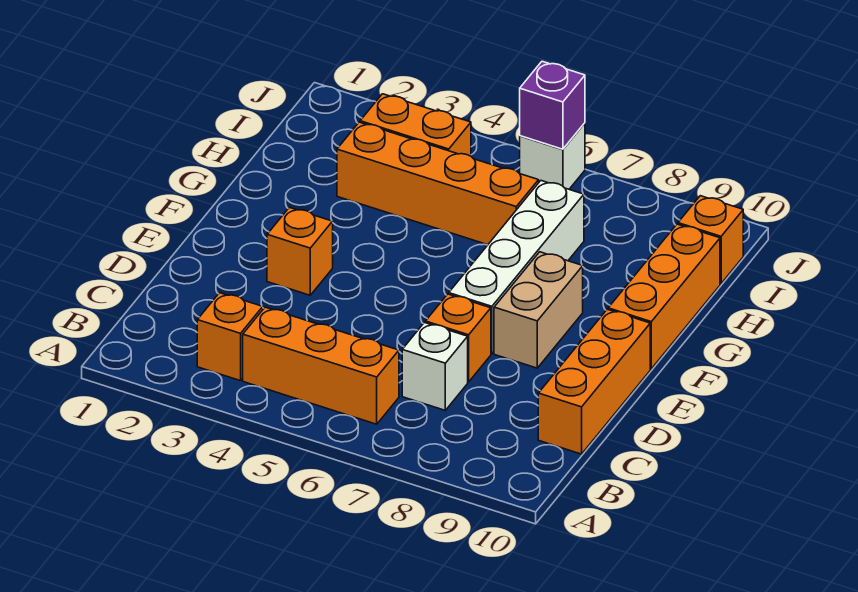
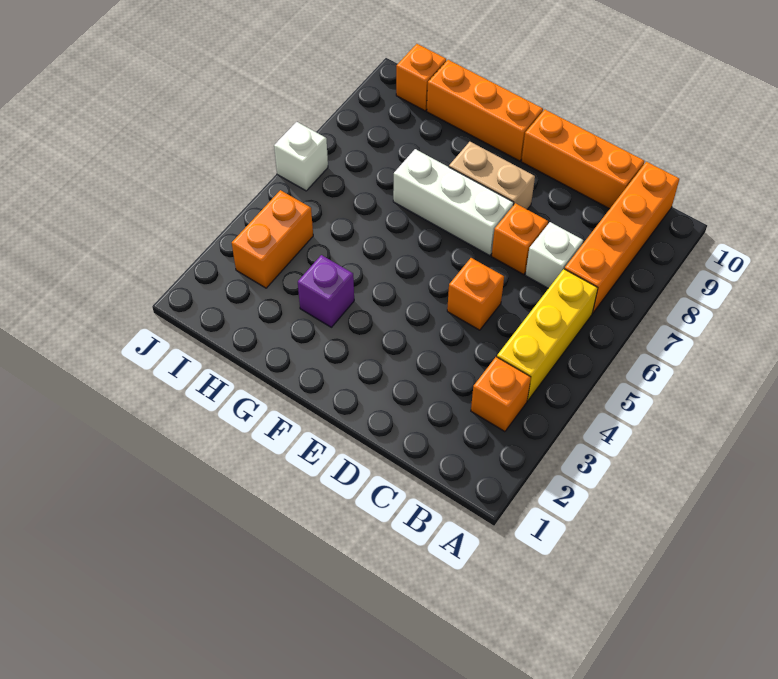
orange 1x3 brick [243,307,399,424] -> yellow 1x3 brick [497,269,598,401]
orange 1x1 brick [267,208,333,295] -> orange 1x1 brick moved to [447,258,504,330]
white 1x4 brick [449,181,584,354] -> white 1x3 brick [393,149,514,256]
orange 1x4 brick [337,122,539,245] -> orange 1x4 brick moved to [565,162,679,313]
purple 1x1 brick [520,61,585,149] -> purple 1x1 brick moved to [298,255,354,327]

